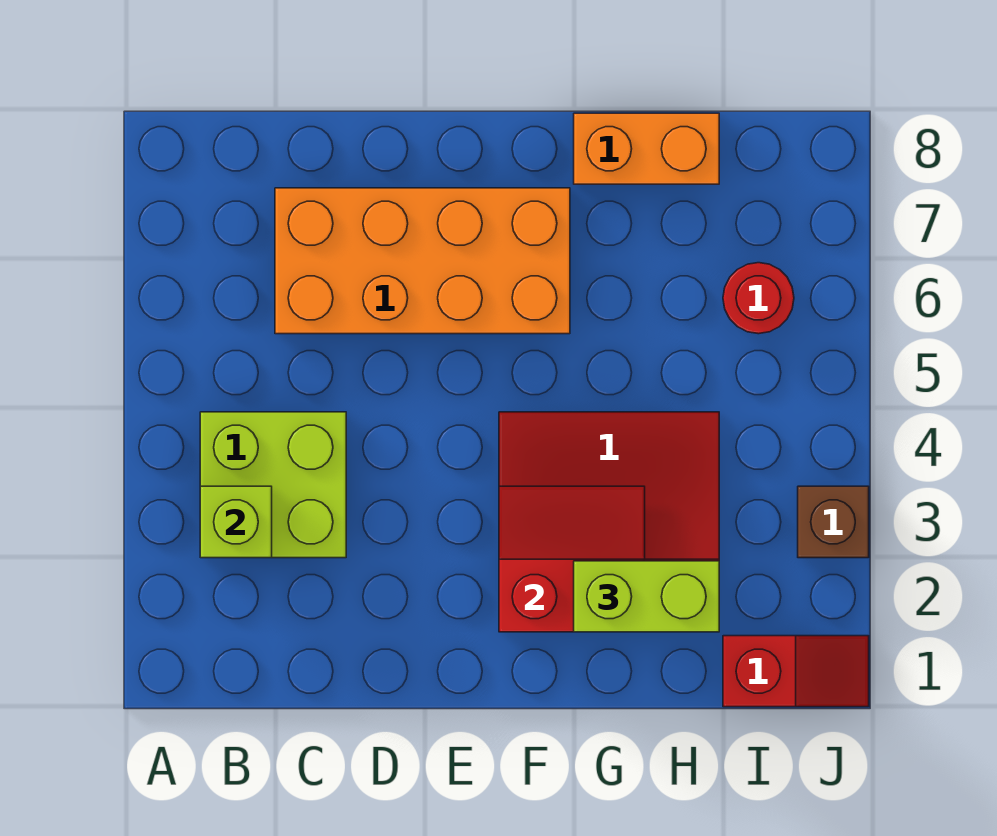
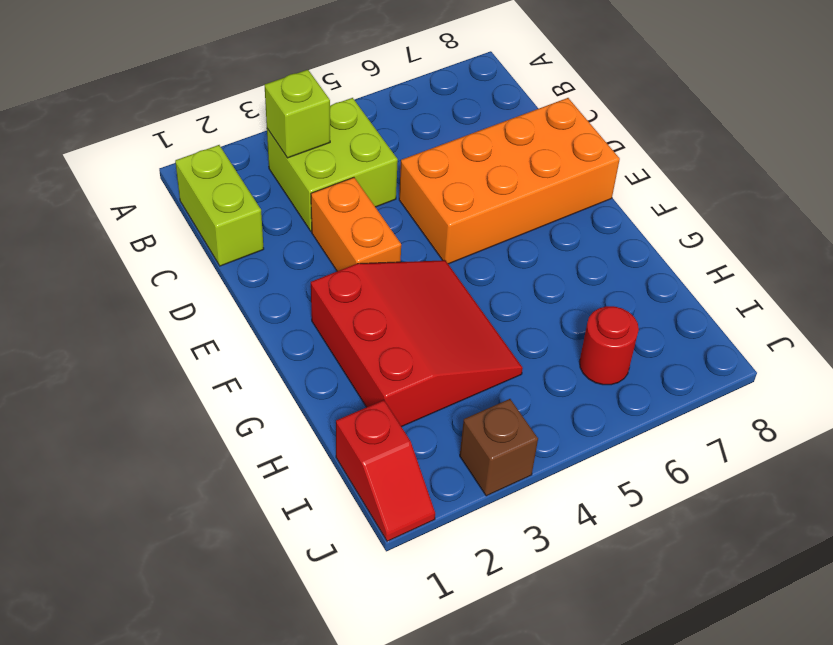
orange 2x4 brick [275,188,570,334] -> orange 2x4 brick turned to [399,98,620,264]
red 2x2 slope [499,486,645,632] -> none
lime 1x2 brick [574,561,719,632] -> lime 1x2 brick moved to [175,145,264,266]
orange 1x2 brick [574,113,719,184] -> orange 1x2 brick moved to [311,177,401,271]

